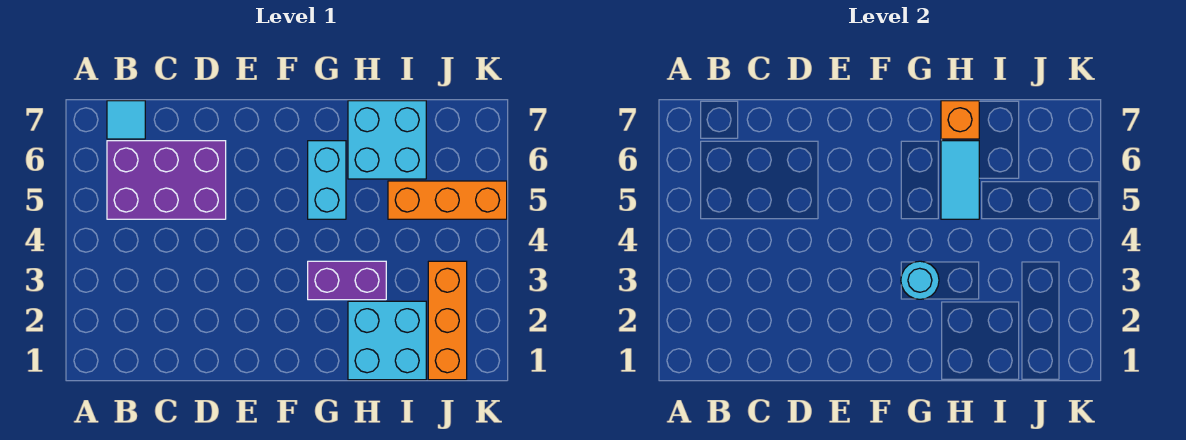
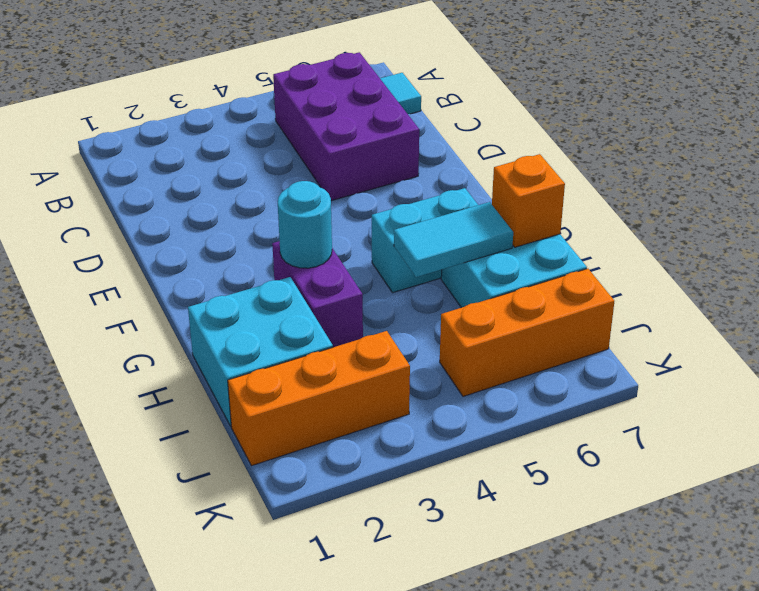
orange 1x3 brick [388,181,507,219] -> orange 1x3 brick turned to [440,269,614,396]

